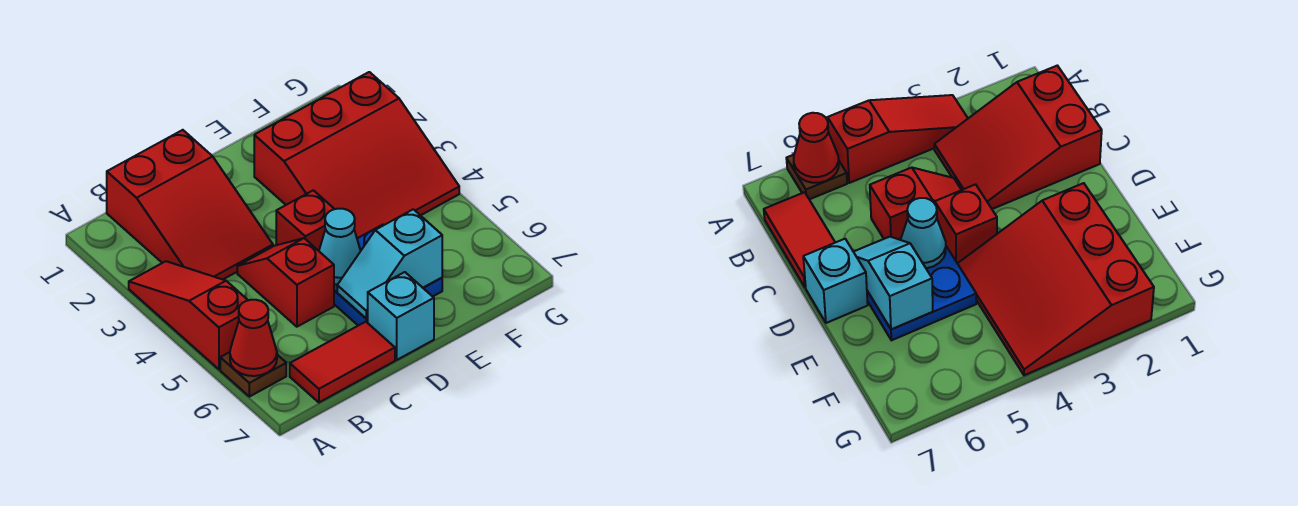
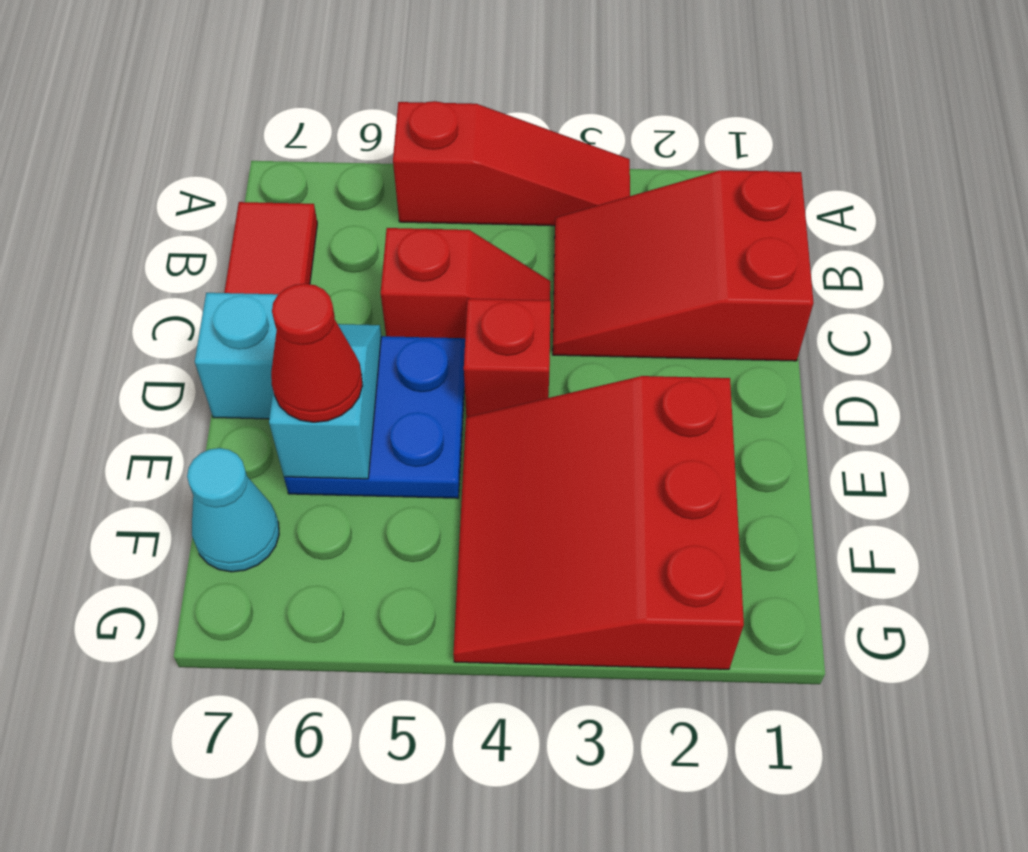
brown 1x1 plate [220,352,286,397] -> none
red 1x1 cone [230,300,277,376] -> red 1x1 cone moved to [271,284,363,422]
cyan 1x1 cone [319,209,360,285] -> cyan 1x1 cone moved to [187,448,279,572]

